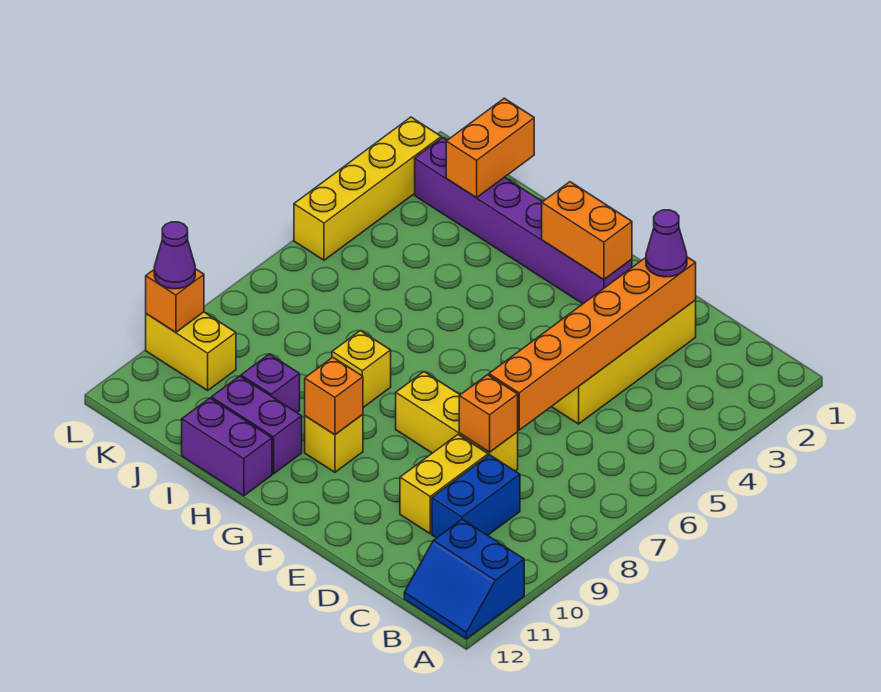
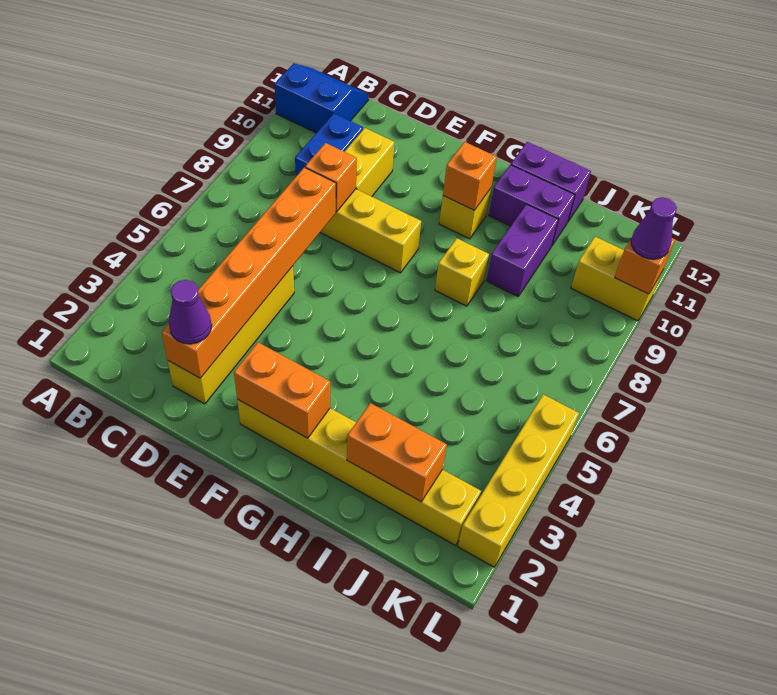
purple 1x6 brick [415,138,632,304] -> yellow 1x6 brick [237,399,481,546]
purple 1x1 brick [241,354,300,412] -> purple 1x2 brick [486,204,558,296]
orange 1x2 brick [446,98,534,198] -> orange 1x2 brick turned to [347,403,447,502]

